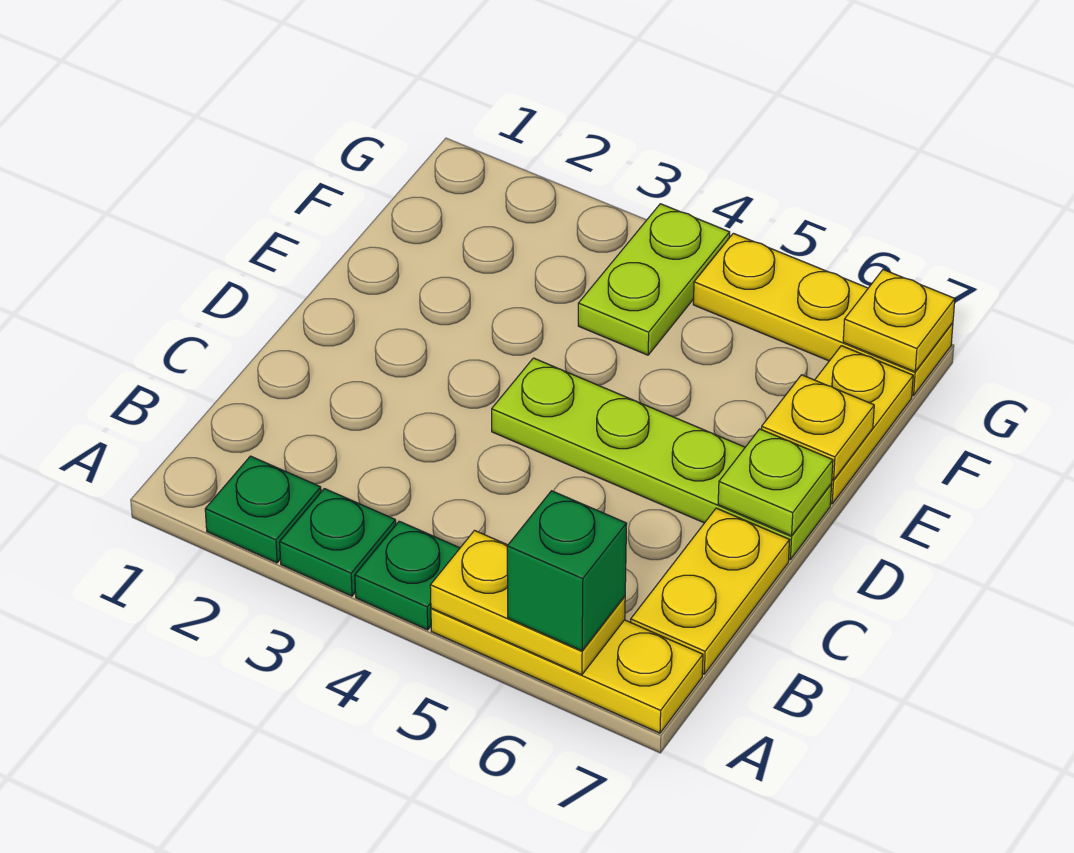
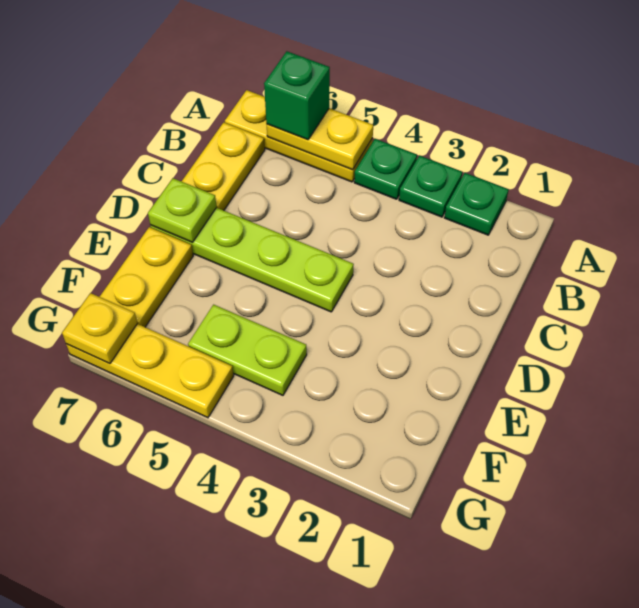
yellow 1x1 plate [761,375,874,480] -> none
lime 1x2 plate [578,204,730,355] -> lime 1x2 plate turned to [188,305,307,395]

